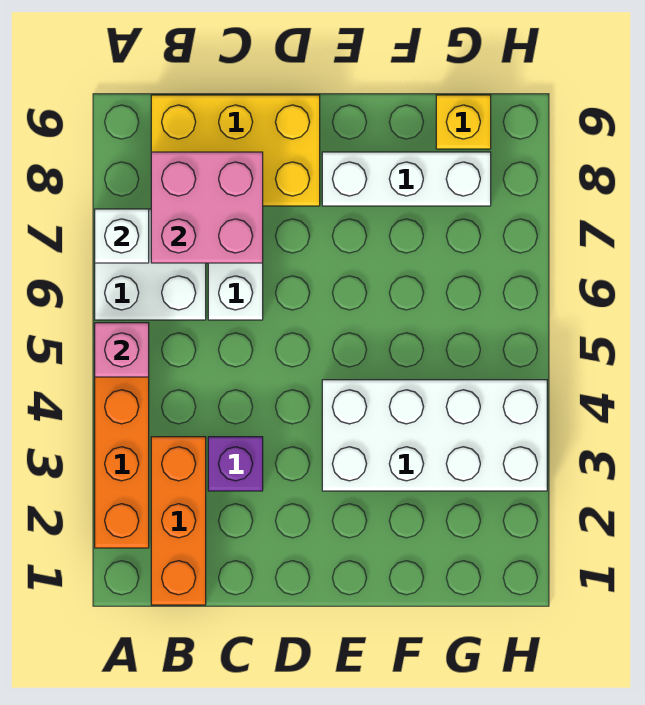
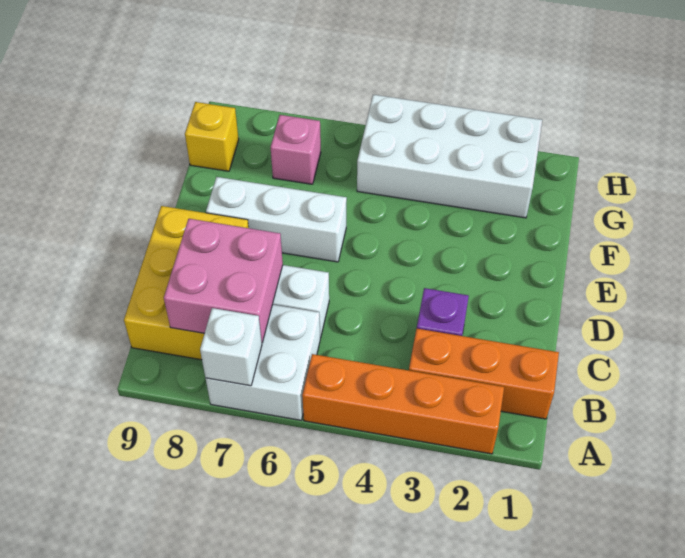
pink 1x1 brick [95,323,149,377] -> pink 1x1 brick moved to [271,115,321,184]
white 2x4 brick [322,380,547,491] -> white 2x4 brick turned to [357,95,542,218]
white 1x3 brick [322,152,491,206] -> white 1x3 brick turned to [206,177,347,262]

